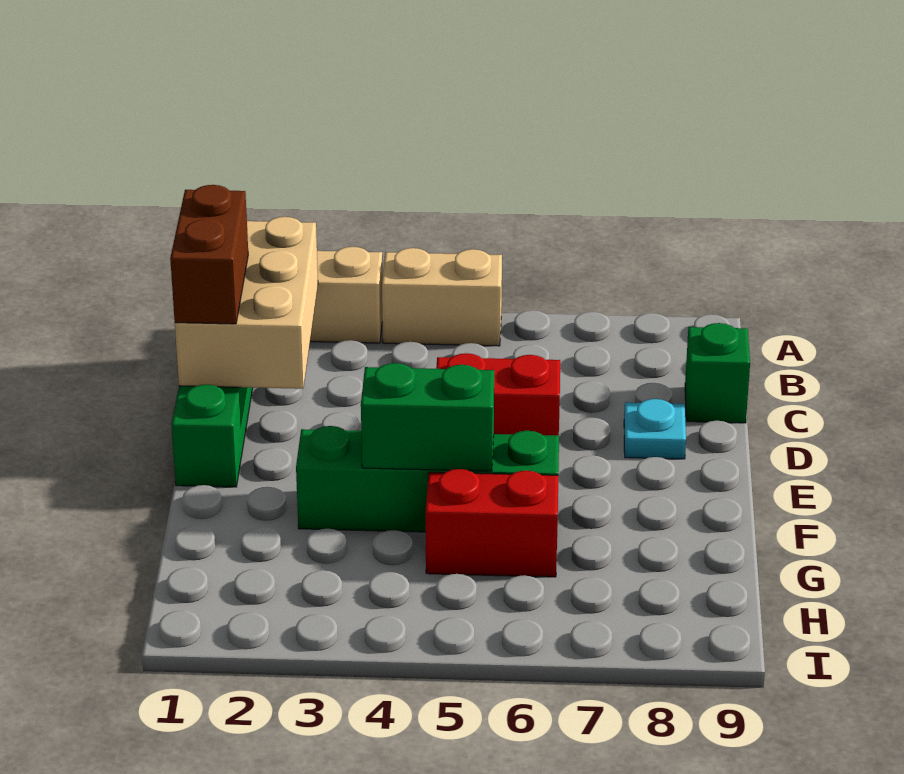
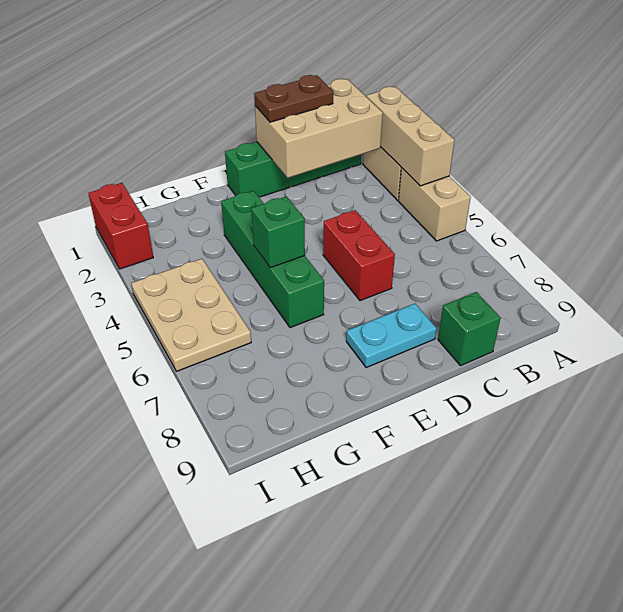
none -> tan 1x3 brick [366,87,454,186]
brown 1x2 brick [170,185,248,324] -> brown 1x2 plate [254,75,333,122]
cyan 1x1 plate [624,399,686,459] -> cyan 1x2 plate [346,304,437,368]
green 1x2 brick [361,363,494,471] -> green 1x1 brick [251,196,305,268]
red 1x2 brick [425,469,558,577] -> red 1x2 brick moved to [88,183,153,269]
none -> tan 2x3 plate [131,259,251,371]

